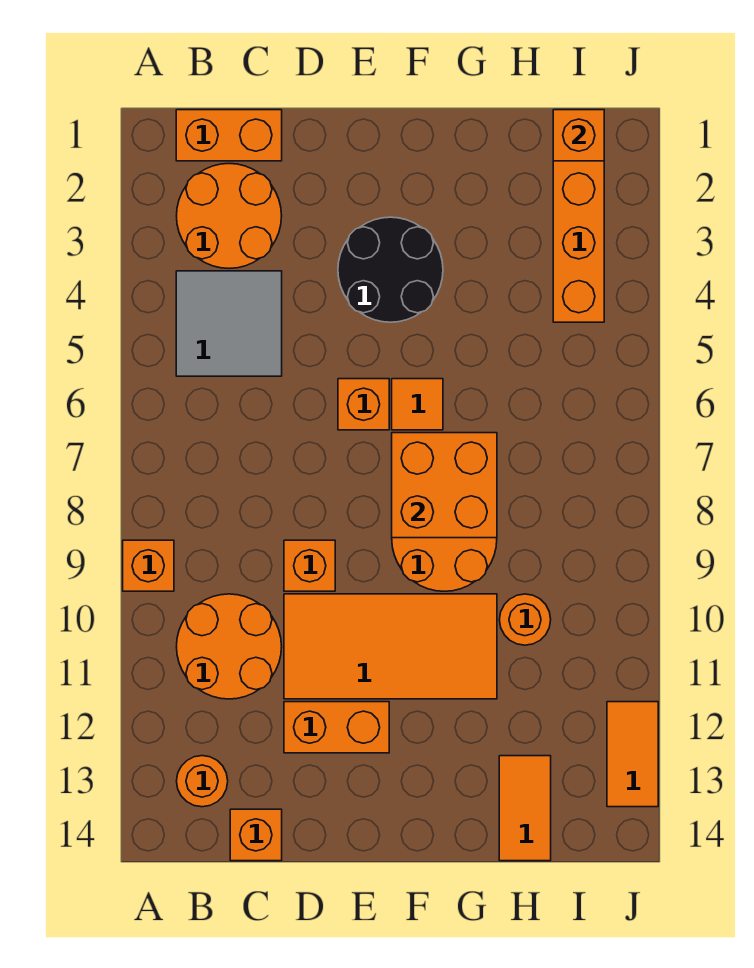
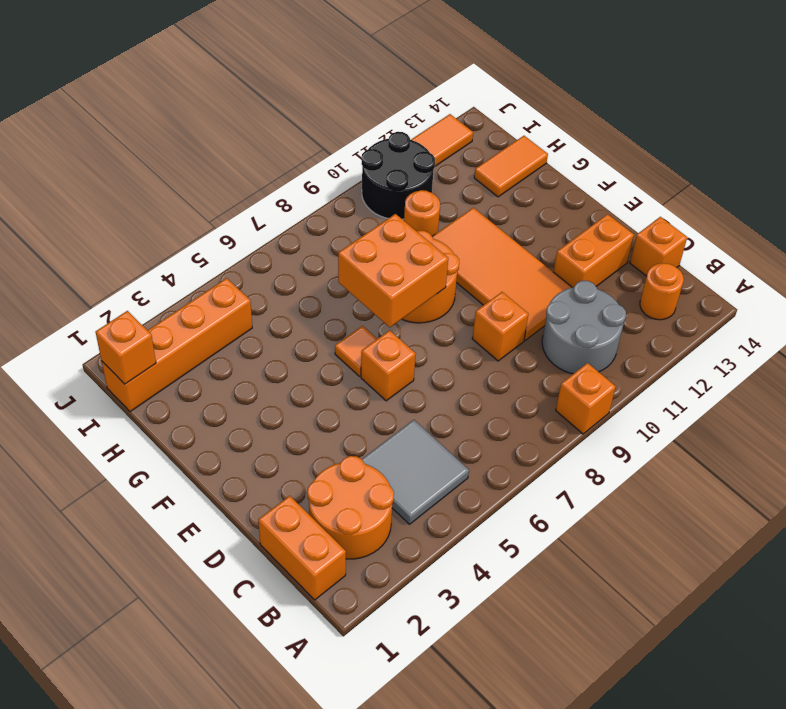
orange 2x2 round brick [176,594,282,699] -> grey 2x2 round brick [542,281,626,374]
orange 1x2 brick [284,702,389,753] -> orange 1x2 brick turned to [554,214,634,287]
black 2x2 round brick [338,217,443,322] -> black 2x2 round brick moved to [361,132,435,219]

